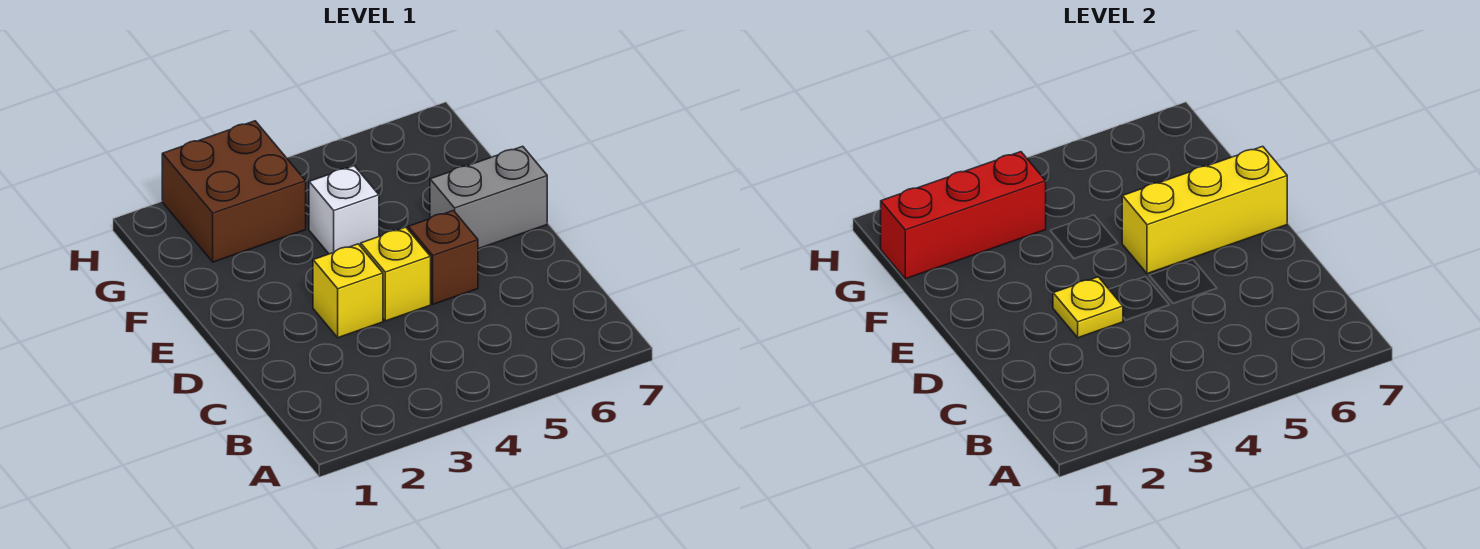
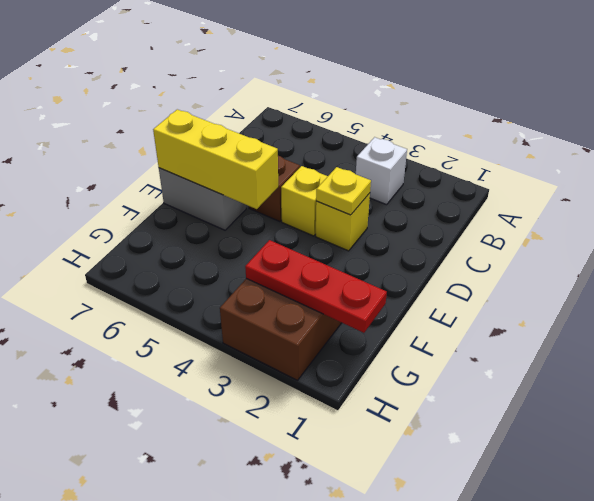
white 1x1 brick [309,166,379,254] -> white 1x1 brick moved to [356,137,407,205]
red 1x3 brick [881,152,1046,279] -> red 1x3 plate [245,240,387,333]

